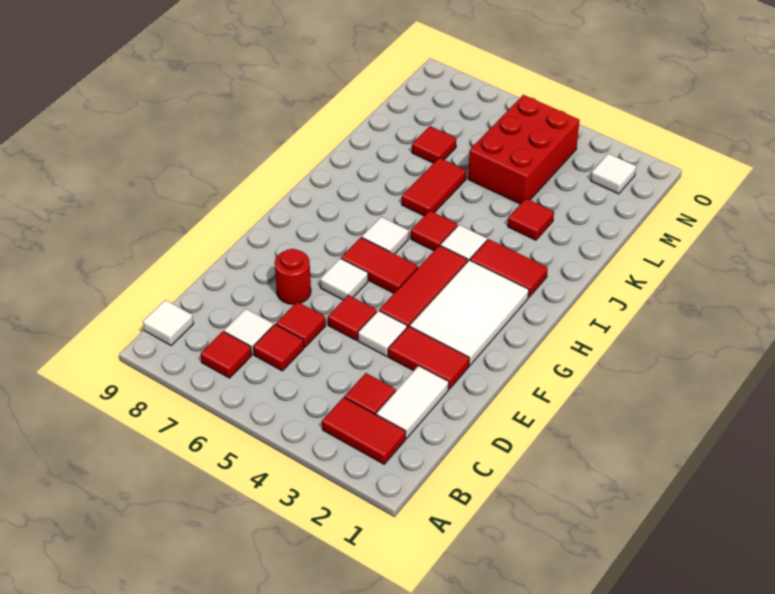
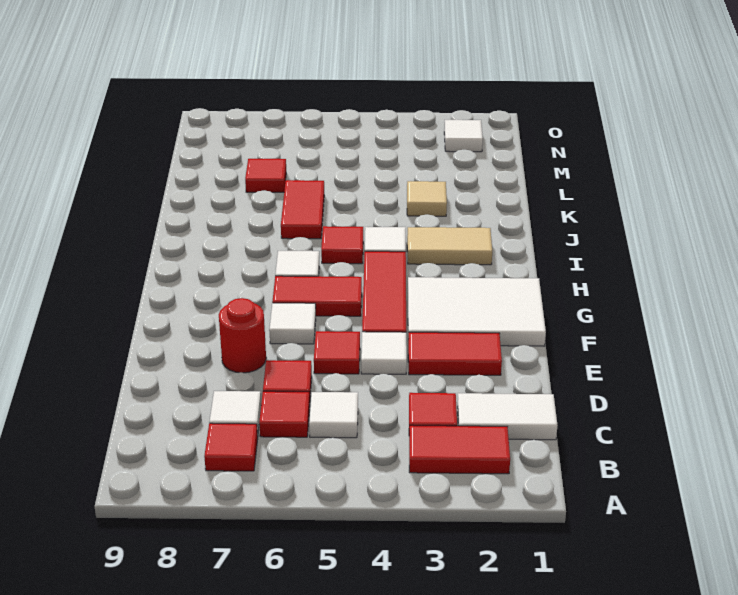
white 1x1 tile [143,300,194,345] -> white 1x1 tile moved to [309,392,358,438]
white 1x2 tile [376,366,449,439] -> white 1x2 tile turned to [457,393,558,440]
white 2x3 tile [410,260,529,366] -> white 2x3 tile turned to [408,277,546,346]
red 1x2 tile [470,239,548,298] -> tan 1x2 tile [407,227,492,265]
red 1x1 tile [508,198,554,240] -> tan 1x1 tile [407,181,447,216]
red 2x3 brick [468,95,580,204] -> none

